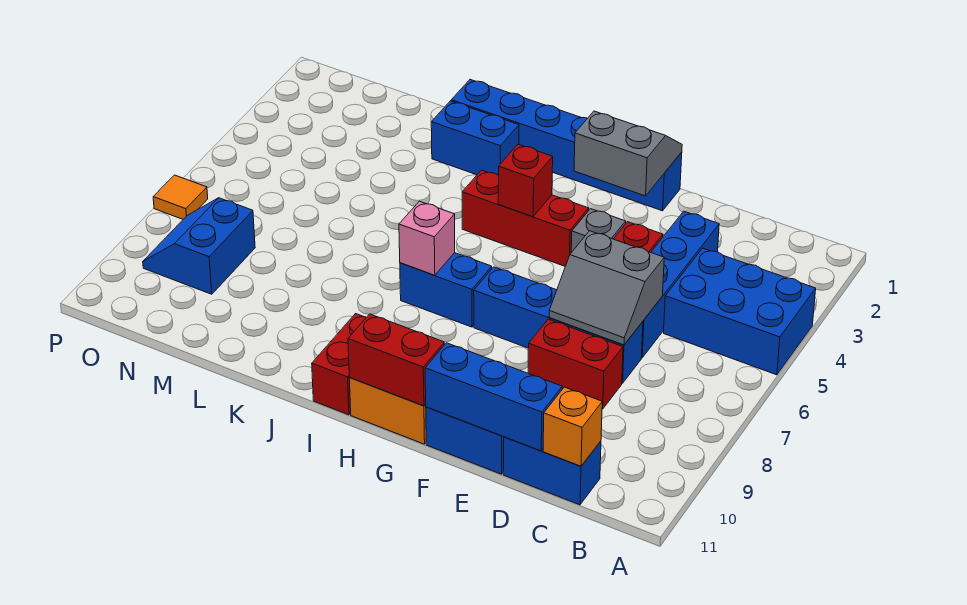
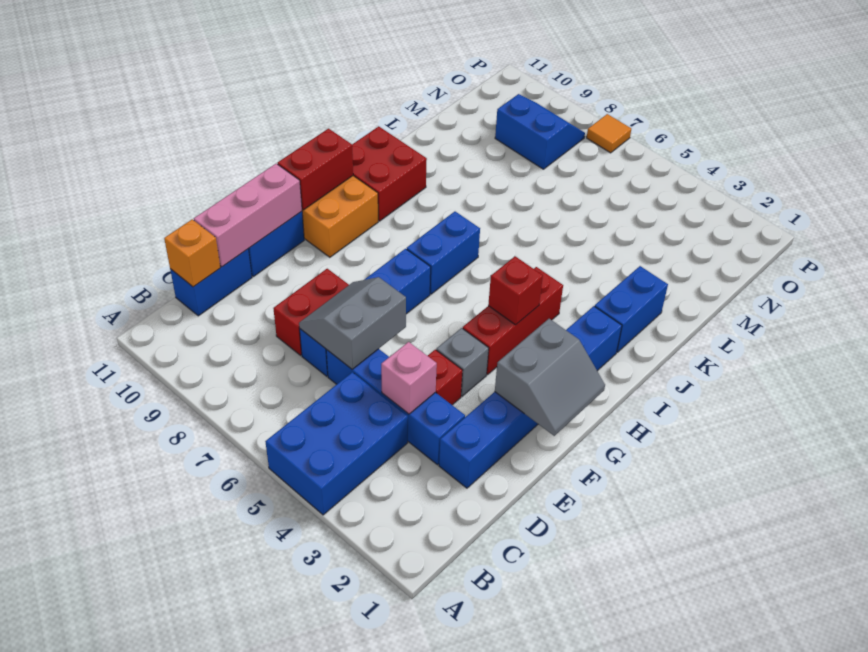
blue 1x3 brick [425,343,562,451] -> pink 1x3 brick [194,164,302,267]
blue 1x6 brick [451,80,682,211] -> blue 1x6 brick moved to [439,306,622,488]
pink 1x1 brick [399,201,455,275] -> pink 1x1 brick moved to [381,342,437,414]
red 1x2 brick [312,314,366,415] -> red 2x2 brick [352,126,427,221]

